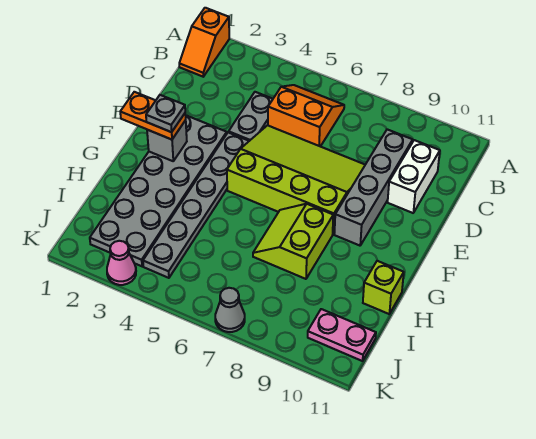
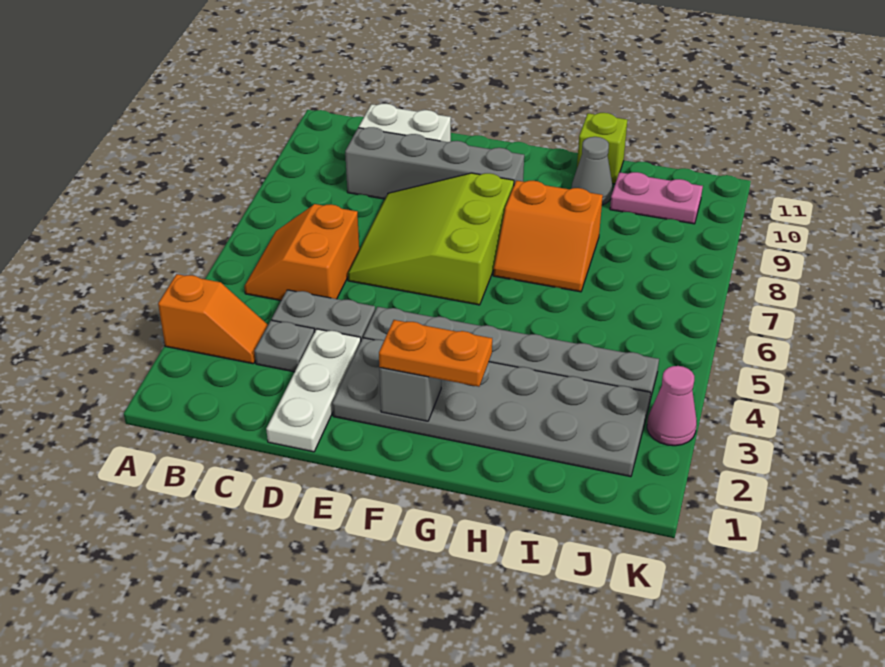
orange 1x2 slope [179,8,229,77] -> orange 1x2 slope moved to [158,274,268,364]
none -> white 1x3 plate [266,329,361,452]
lime 3x4 slope [227,125,365,234] -> lime 3x3 slope [348,173,514,305]
orange 1x2 plate [120,92,186,140] -> orange 1x2 plate turned to [379,320,492,387]
grey 1x1 plate [146,95,185,132] -> grey 1x1 plate moved to [255,320,315,372]
lime 2x2 slope [253,204,333,279] -> orange 2x2 slope [493,181,603,292]
pink 1x2 plate [308,309,376,361] -> pink 1x2 plate turned to [610,172,703,224]
grey 1x1 cone [215,288,245,332] -> grey 1x1 cone moved to [572,137,613,205]

